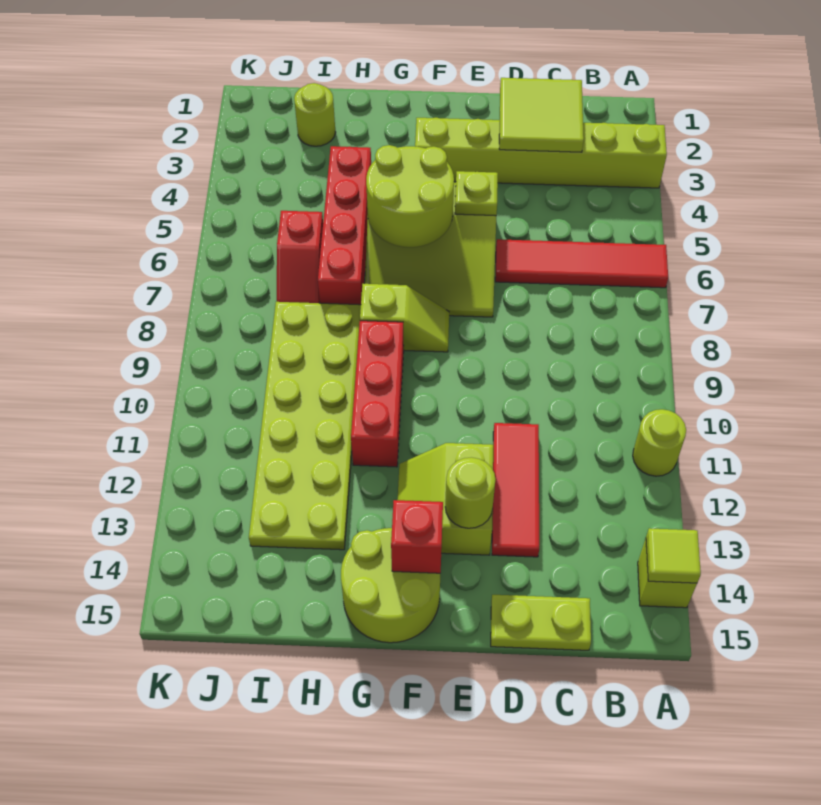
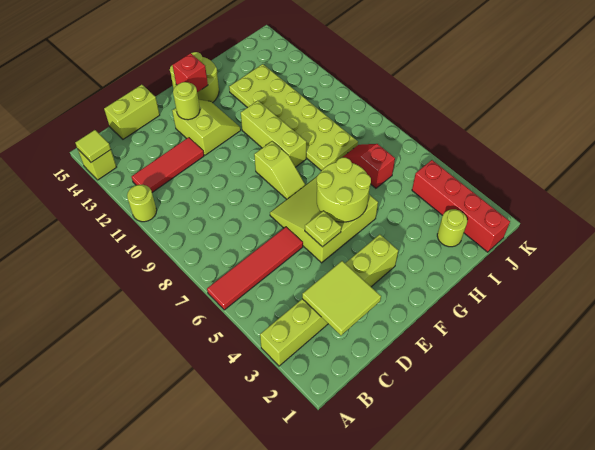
lime 1x2 plate [491,595,591,650] -> lime 1x2 brick [104,85,160,139]
red 1x3 tile [492,423,539,557] -> red 1x3 tile turned to [131,137,204,192]
lime 1x2 slope [360,284,449,352] -> lime 1x2 slope turned to [254,141,305,199]
red 1x3 brick [351,321,404,467] -> lime 1x3 brick [241,101,306,167]
red 1x4 brick [318,146,371,305] -> red 1x4 brick moved to [412,160,510,252]

